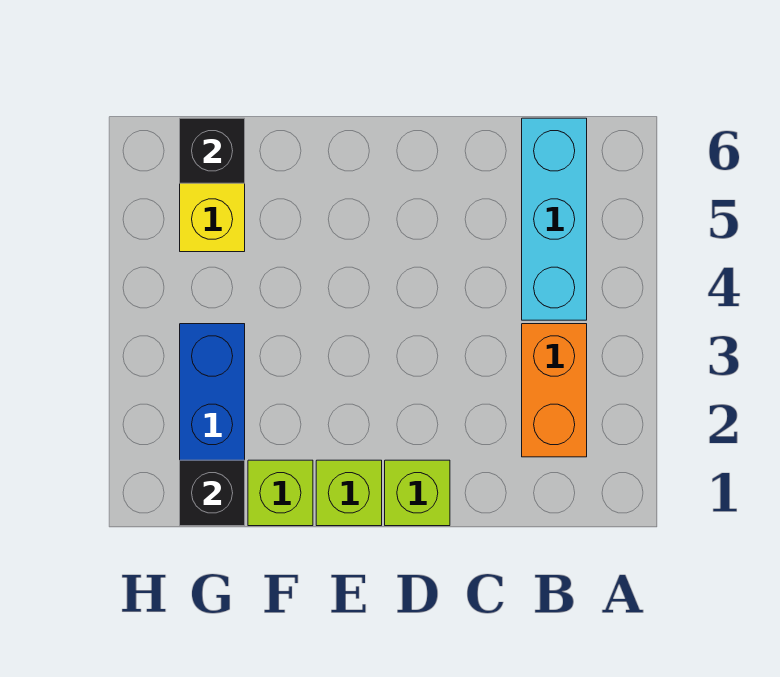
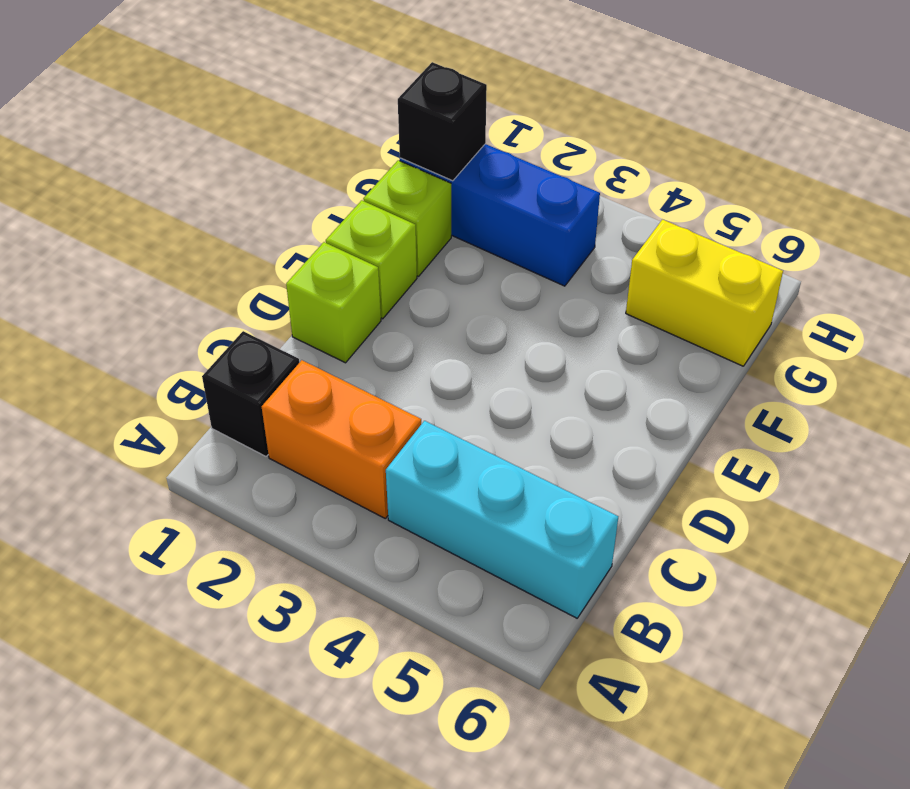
black 1x1 brick [180,118,245,183] -> black 1x1 brick moved to [202,331,299,456]

